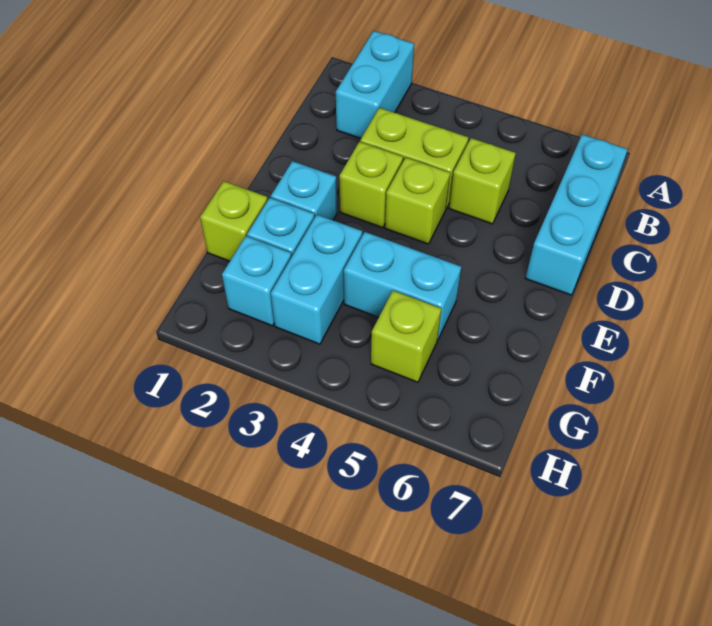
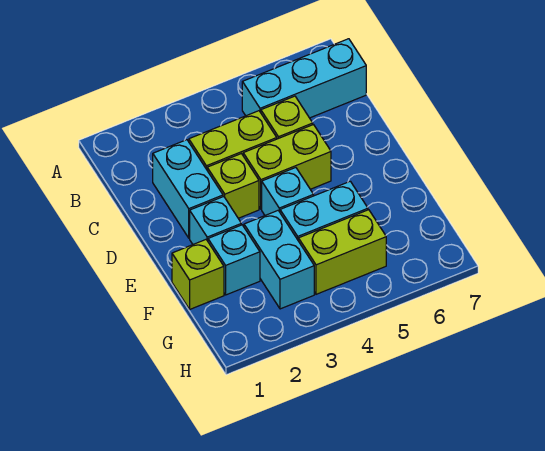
cyan 1x2 brick [336,31,414,139] -> cyan 1x2 brick moved to [153,140,223,238]
cyan 1x3 brick [525,134,628,295] -> cyan 1x3 brick turned to [242,39,366,118]
lime 1x1 brick [385,158,450,244] -> lime 1x2 brick [243,125,331,209]
cyan 1x1 brick [222,236,292,326] -> cyan 1x1 brick moved to [262,168,314,215]
lime 1x1 brick [371,291,441,382] -> lime 1x2 brick [299,210,386,294]

